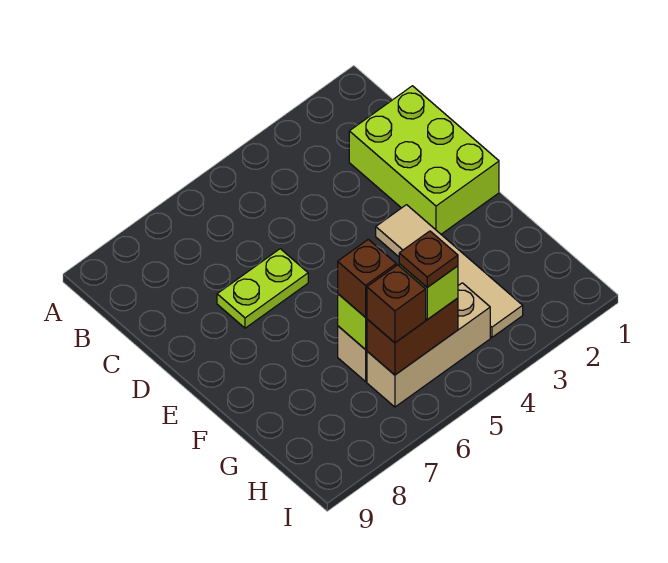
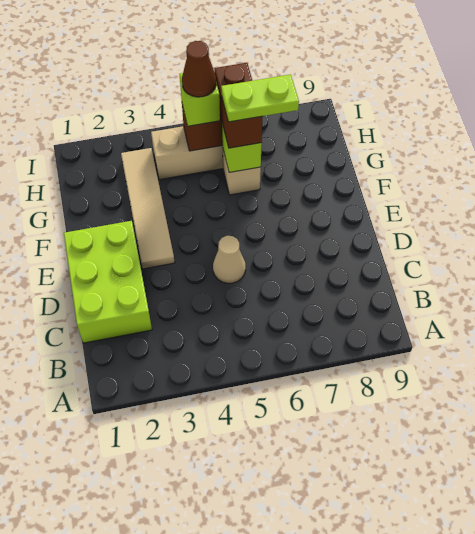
none -> tan 1x1 cone [213,236,246,283]
lime 1x2 plate [217,249,308,328] -> lime 1x2 plate moved to [221,75,299,122]
brown 1x1 plate [399,231,458,287] -> brown 1x1 cone [182,41,216,97]

